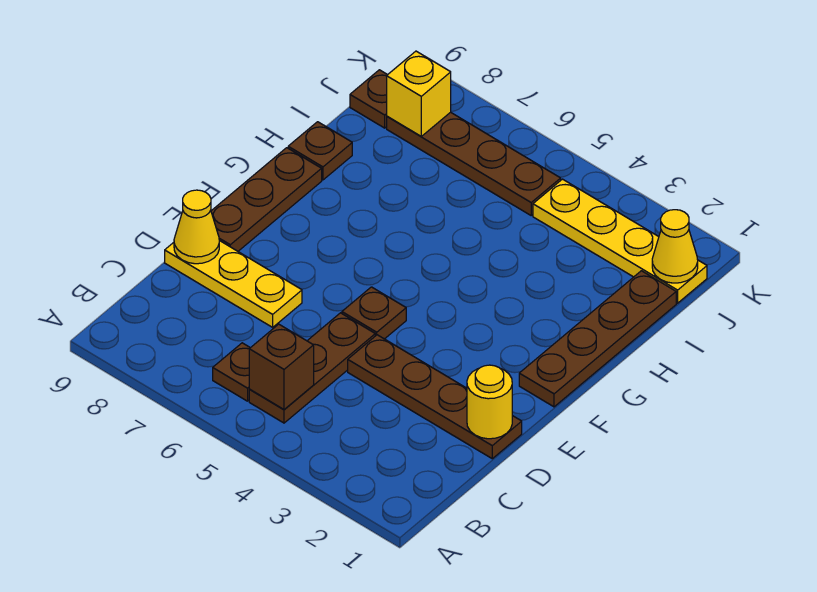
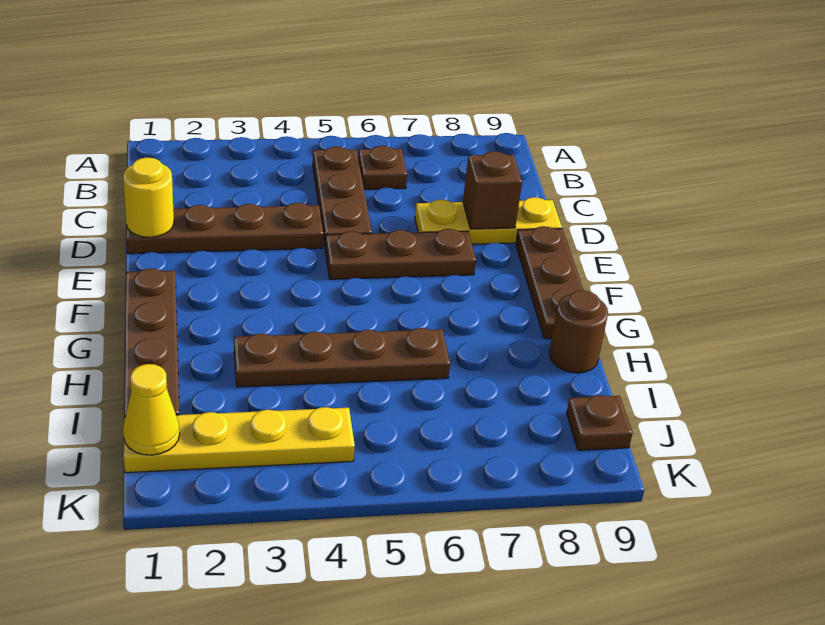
brown 1x1 brick [249,324,314,410] -> brown 1x1 brick moved to [463,151,522,229]
yellow 1x1 cone [174,190,219,264] -> none
brown 1x1 plate [342,287,406,339] -> brown 1x3 plate [325,229,476,279]
brown 1x1 plate [288,122,352,180] -> brown 1x1 round brick [549,290,608,373]
brown 1x4 plate [387,112,561,215] -> brown 1x4 plate moved to [234,328,450,387]
yellow 1x1 brick [387,51,451,136] -> none

